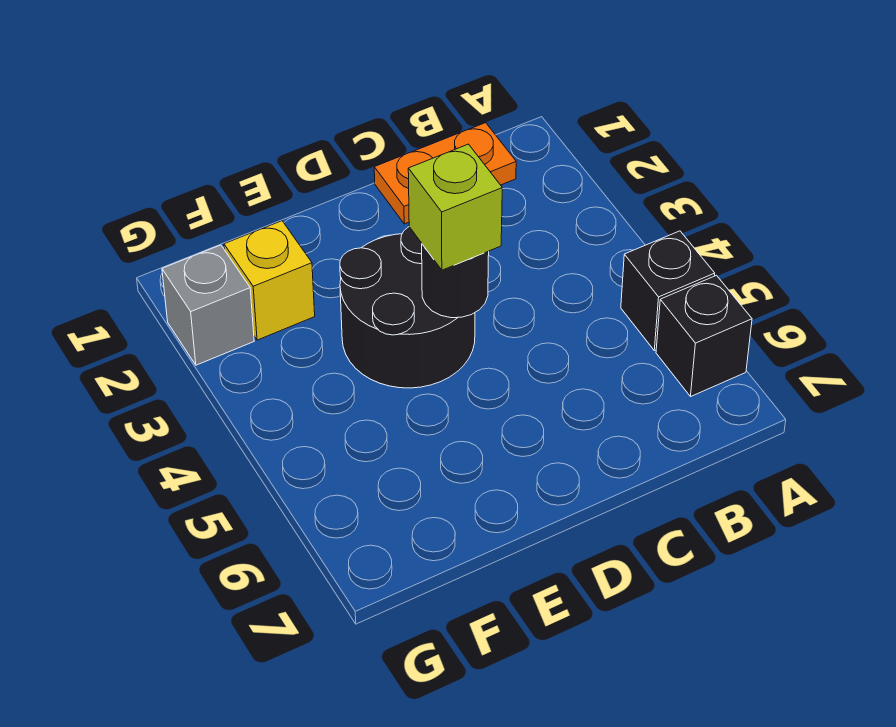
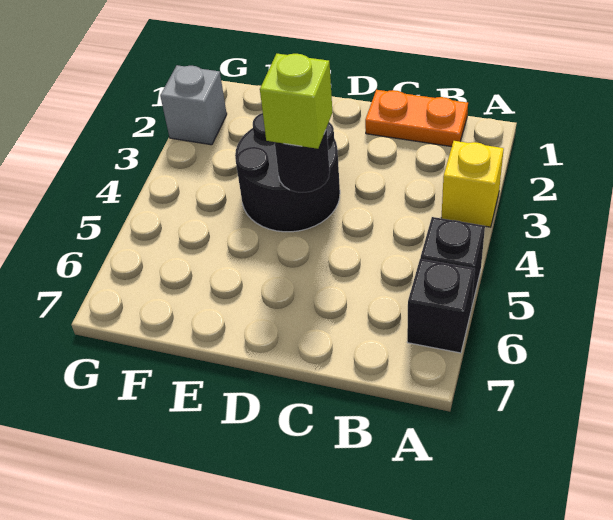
yellow 1x1 brick [224,221,315,340] -> yellow 1x1 brick moved to [441,141,504,227]

